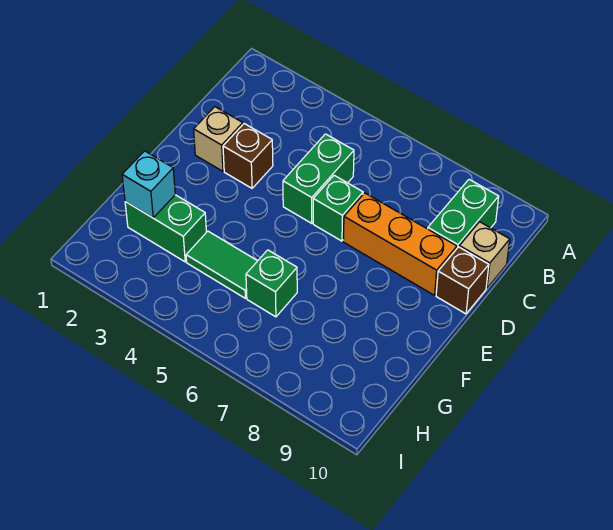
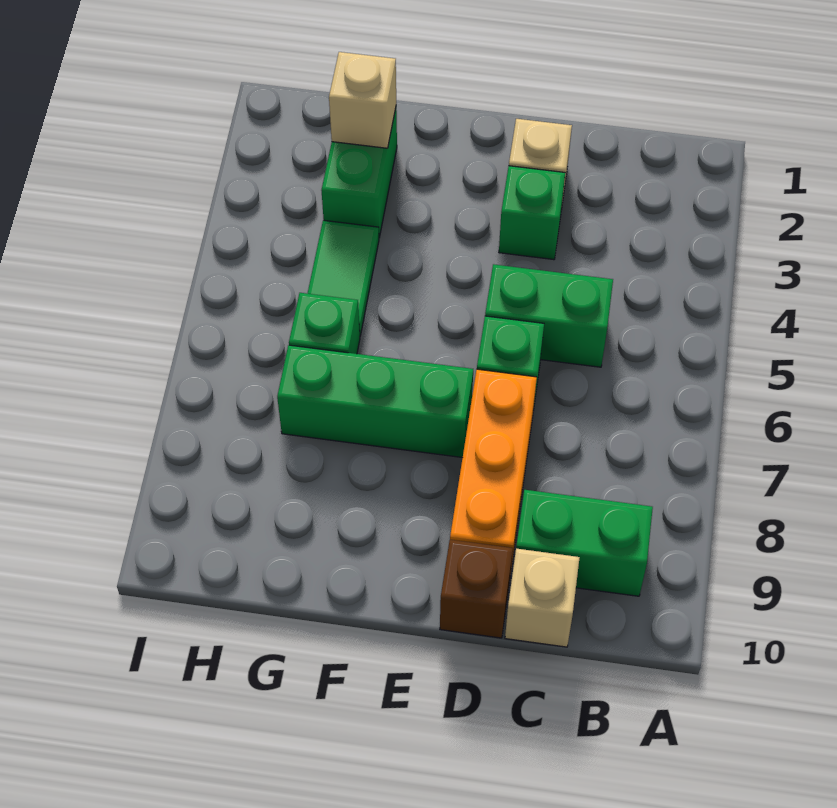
brown 1x1 brick [223,124,273,188] -> green 1x1 brick [499,166,565,260]
none -> green 1x3 brick [277,345,473,458]
cyan 1x1 brick [122,151,175,218] -> tan 1x1 brick [329,52,396,148]

